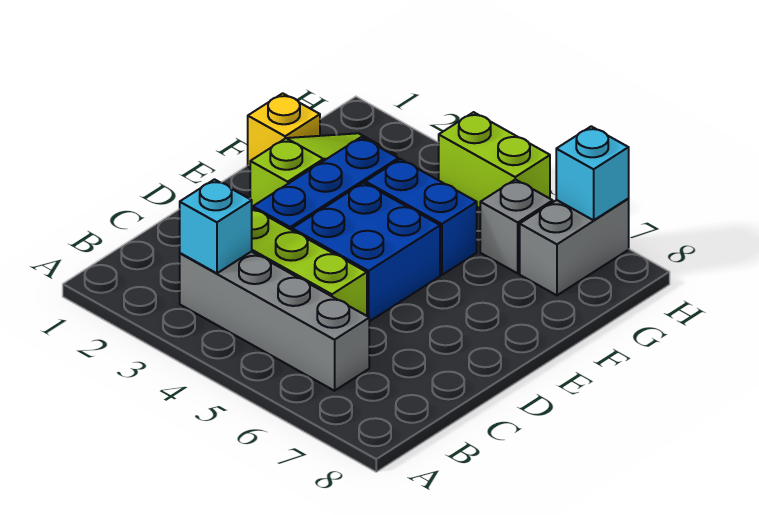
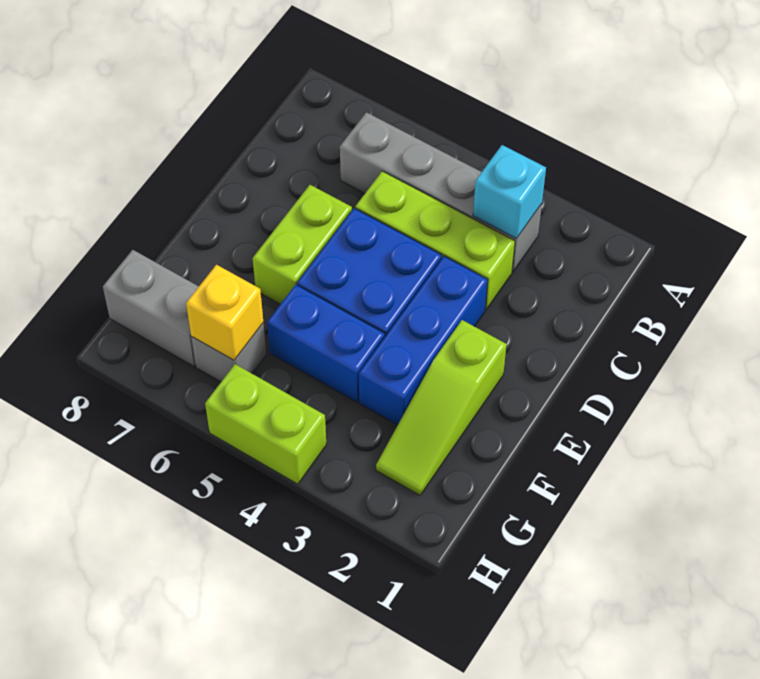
none -> lime 1x2 brick [253,185,352,304]
yellow 1x1 brick [248,93,320,168] -> yellow 1x1 brick moved to [186,265,263,360]
grey 1x2 brick [520,199,629,295] -> grey 1x2 brick turned to [103,250,199,366]
cyan 1x1 brick [556,126,629,220] -> none

